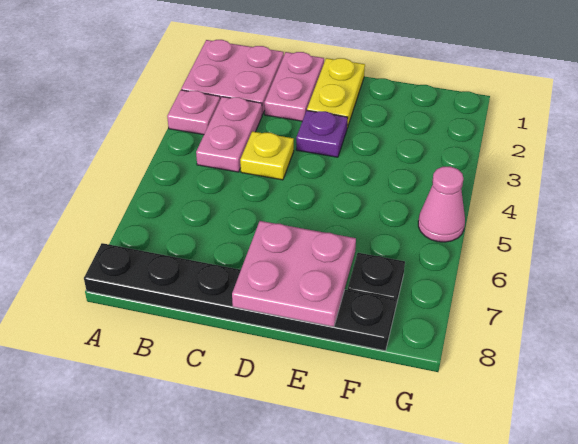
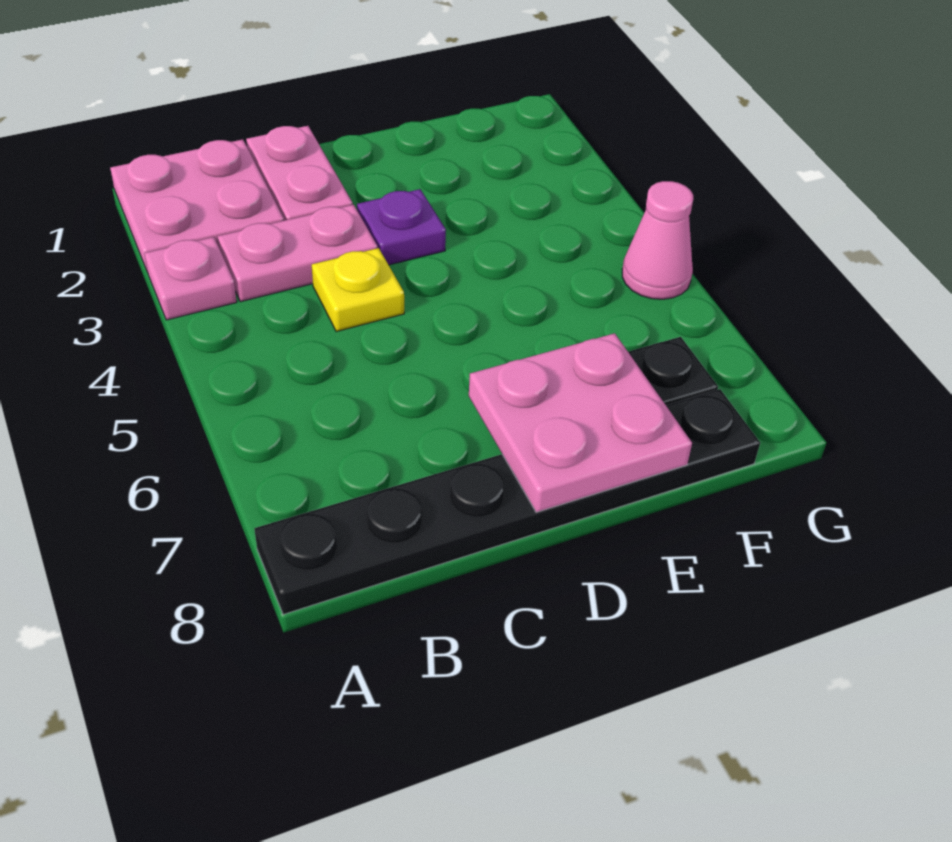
pink 1x2 plate [196,97,262,172] -> pink 1x2 plate turned to [218,205,378,302]
yellow 1x2 plate [307,58,365,128] -> none

